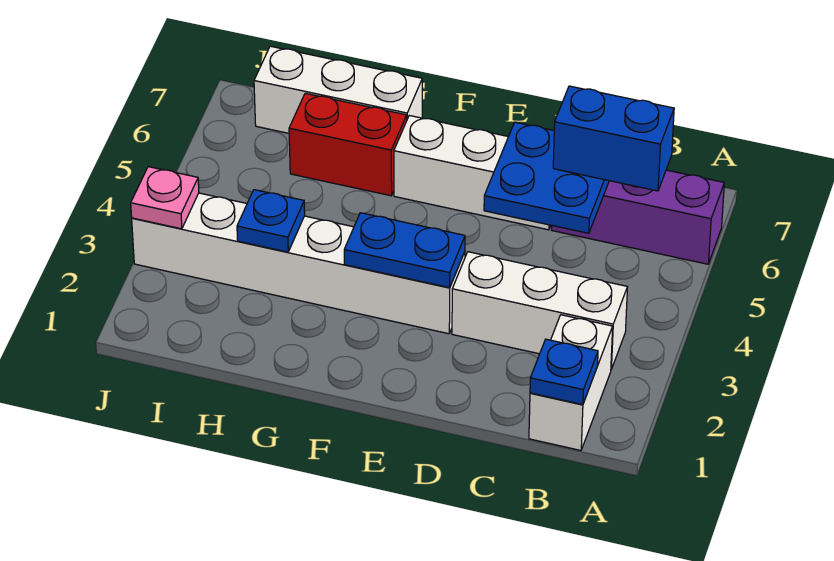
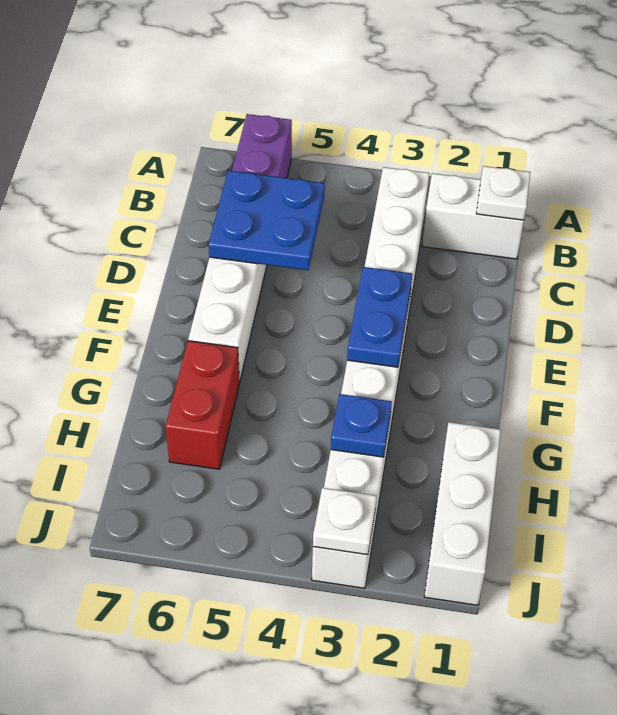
blue 1x1 plate [530,339,598,405] -> white 1x1 plate [476,166,530,220]
blue 1x2 brick [553,86,674,191] -> none
white 1x3 brick [254,46,422,133] -> white 1x3 brick moved to [424,422,501,605]
pink 1x1 plate [131,167,199,229] -> white 1x1 plate [313,488,377,555]

